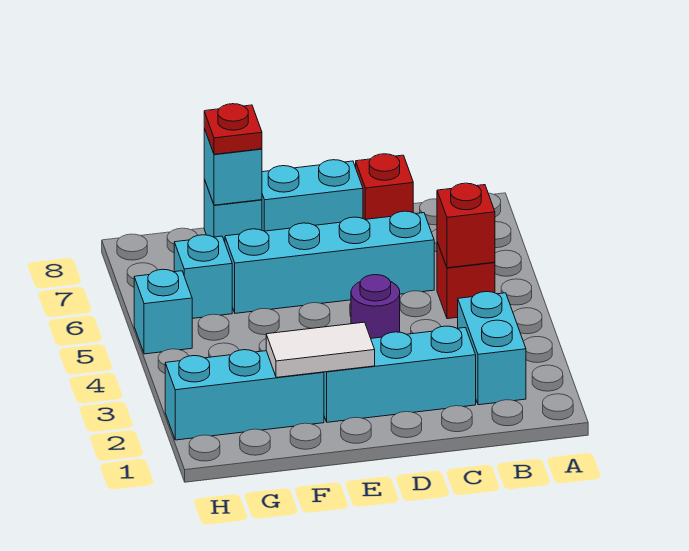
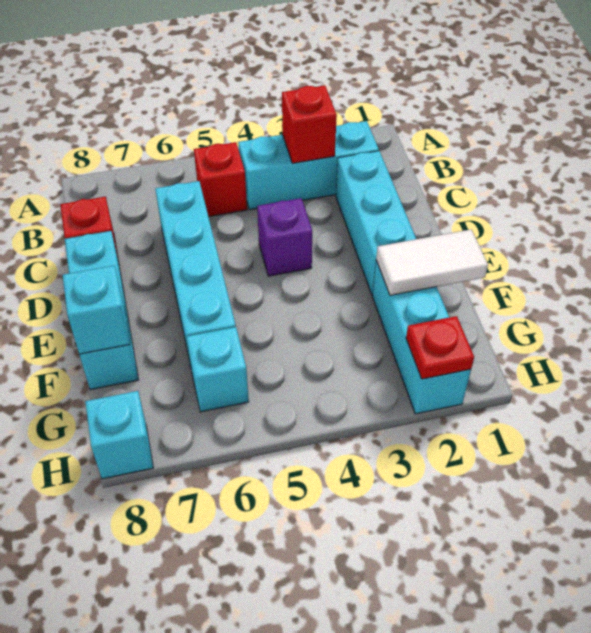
cyan 1x2 brick [458,292,526,405] -> cyan 1x3 brick [238,121,379,210]
red 1x1 brick [437,183,495,268] -> red 1x1 brick moved to [282,85,337,163]
purple 1x1 round brick [351,275,400,338] -> purple 1x1 brick [257,198,312,276]
white 1x2 tile [266,322,375,377] -> white 1x2 tile turned to [376,229,488,295]
red 1x1 plate [204,104,262,154] -> red 1x1 plate moved to [406,316,474,379]
cyan 1x1 brick [134,269,192,354] -> cyan 1x1 brick moved to [85,391,153,479]

